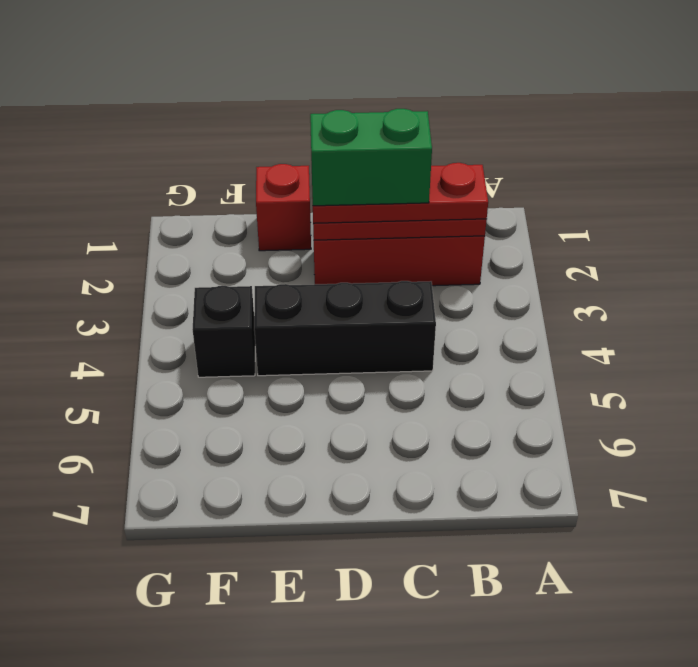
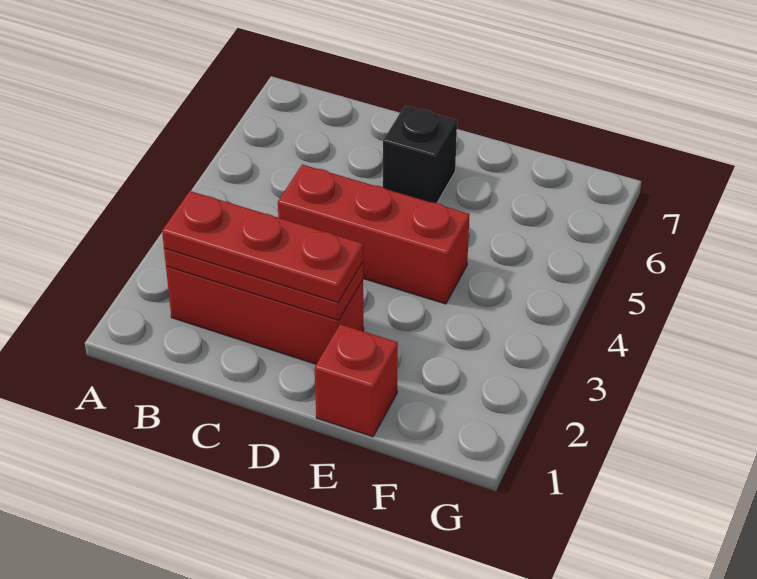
green 1x2 brick [310,109,432,206] -> none
black 1x3 brick [254,281,436,376] -> red 1x3 brick [278,165,470,304]
black 1x1 brick [192,286,255,377] -> black 1x1 brick moved to [383,106,457,203]

